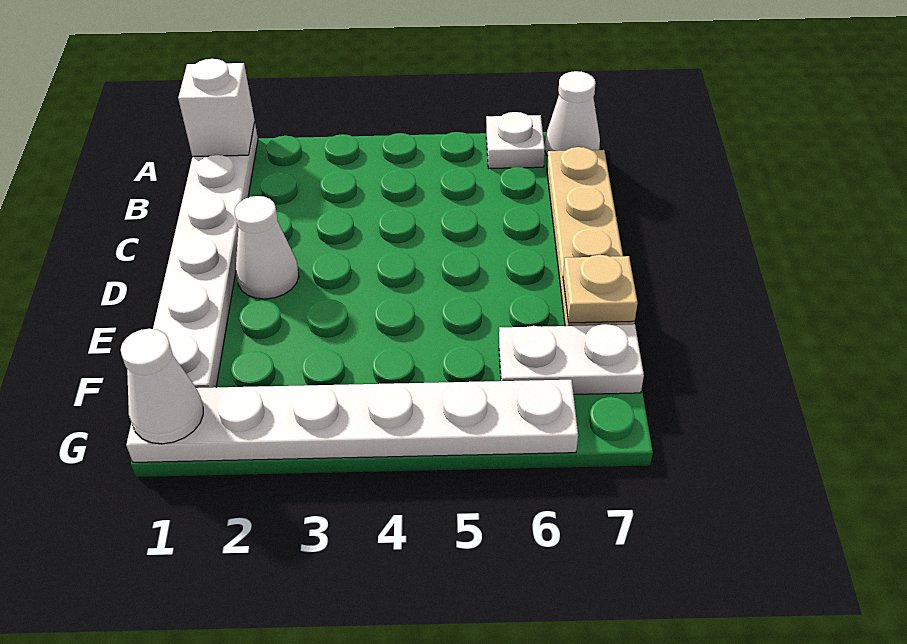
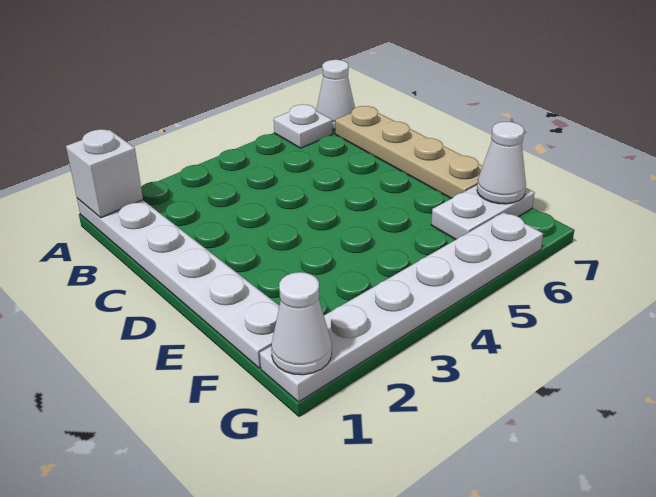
white 1x1 cone [235,196,299,299] -> white 1x1 cone moved to [477,122,526,204]
tan 1x1 plate [563,255,638,323] -> none

